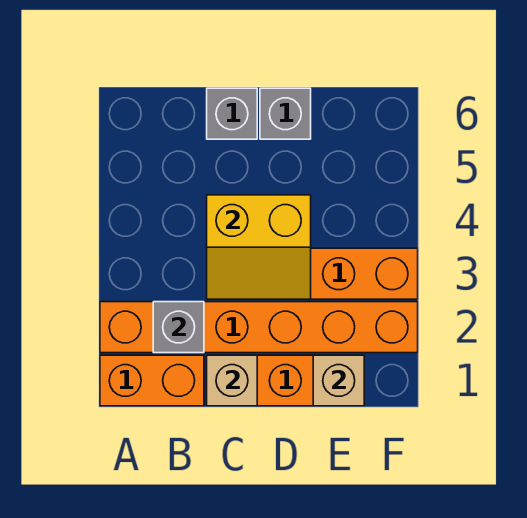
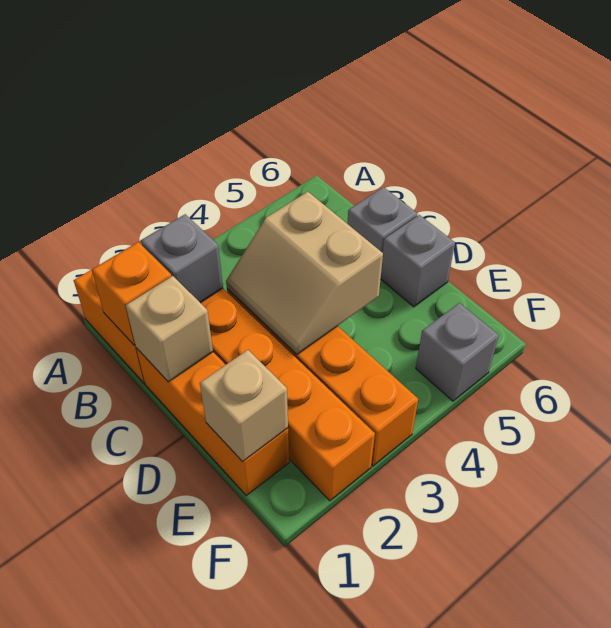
none -> orange 1x1 brick [92,242,171,345]
yellow 2x2 slope [207,195,311,299] -> tan 2x2 slope [226,192,383,354]
none -> grey 1x1 brick [416,303,499,401]

